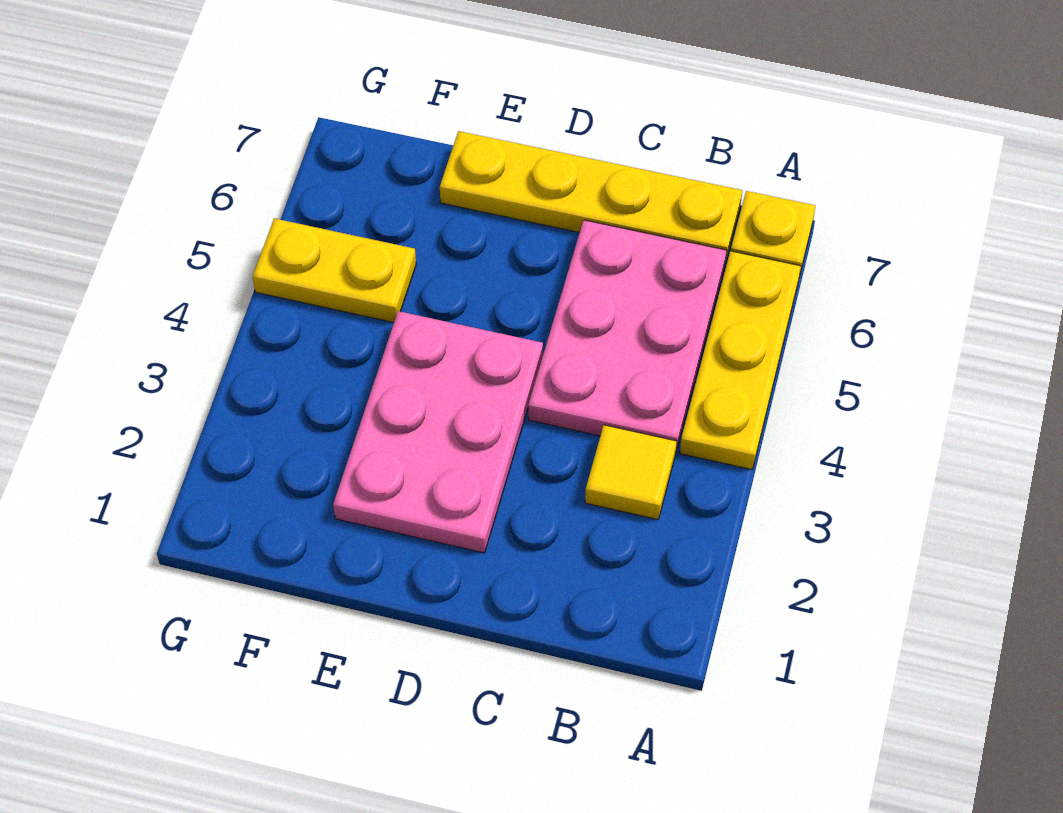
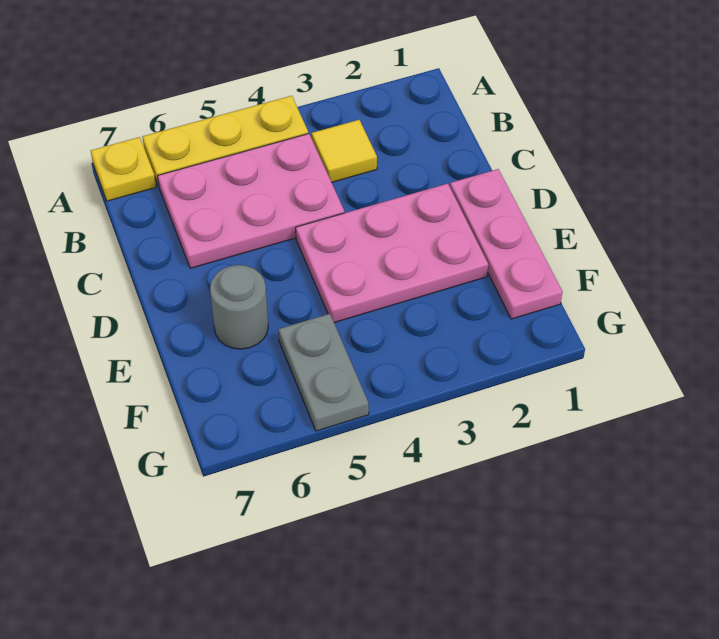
yellow 1x4 plate [440,131,742,263] -> none
none -> pink 1x3 plate [450,169,562,319]
none -> grey 1x1 round brick [210,265,268,349]
yellow 1x2 plate [253,218,416,322] -> grey 1x2 plate [278,314,369,431]

